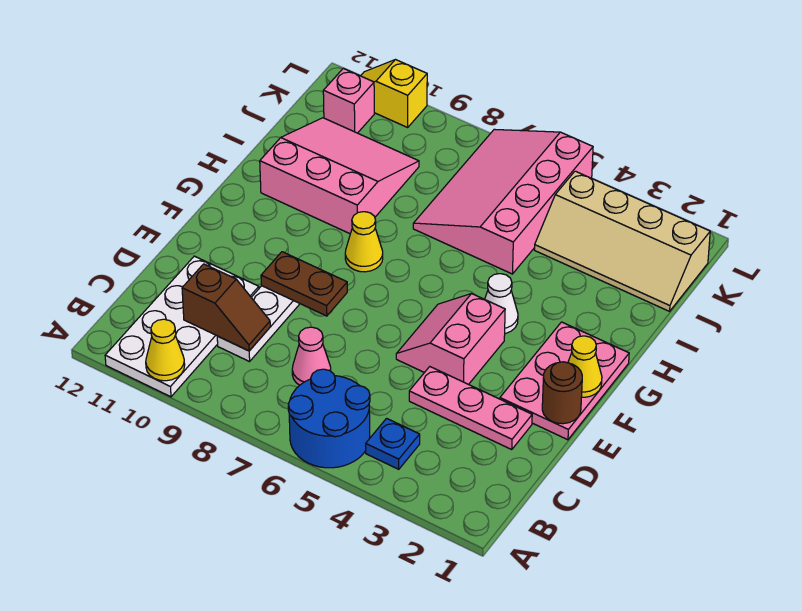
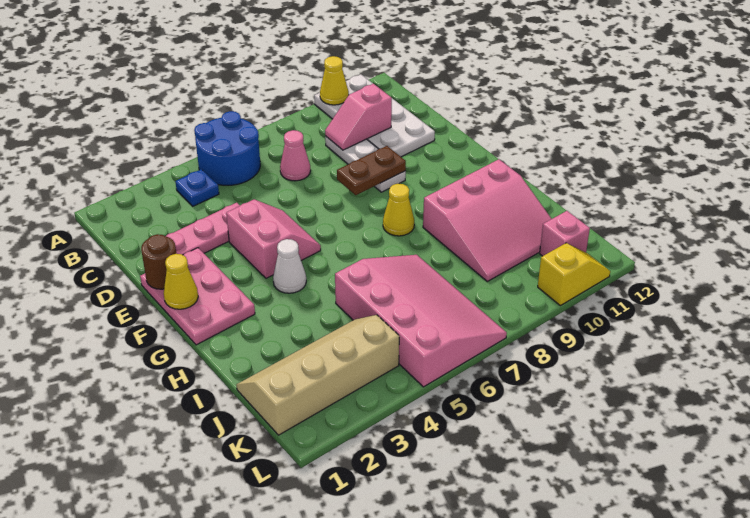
brown 1x2 slope [182,264,270,351] -> pink 1x2 slope [325,84,392,150]

